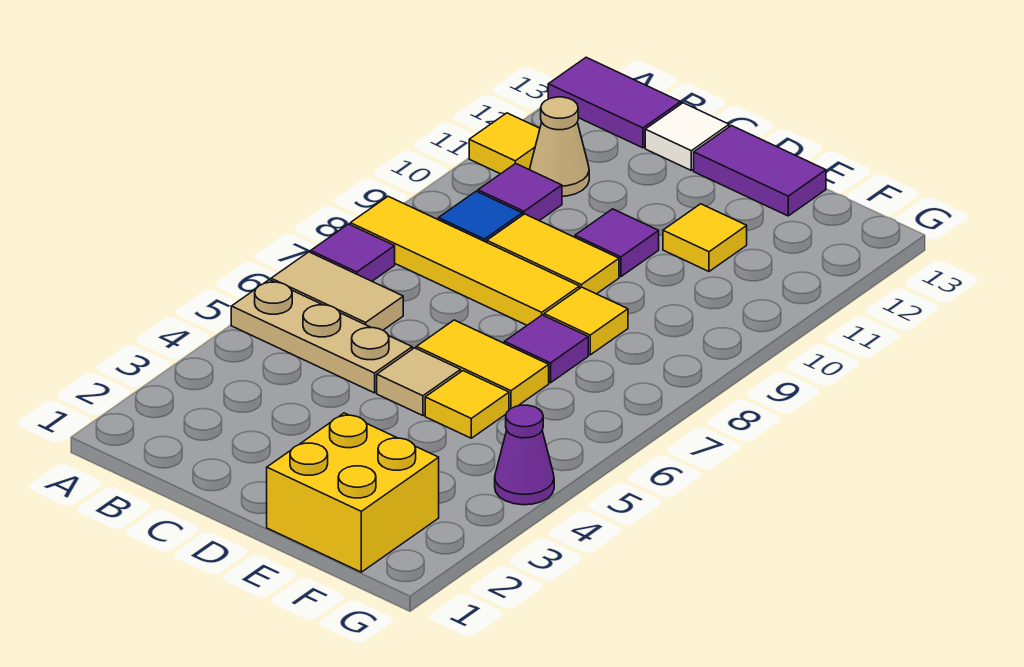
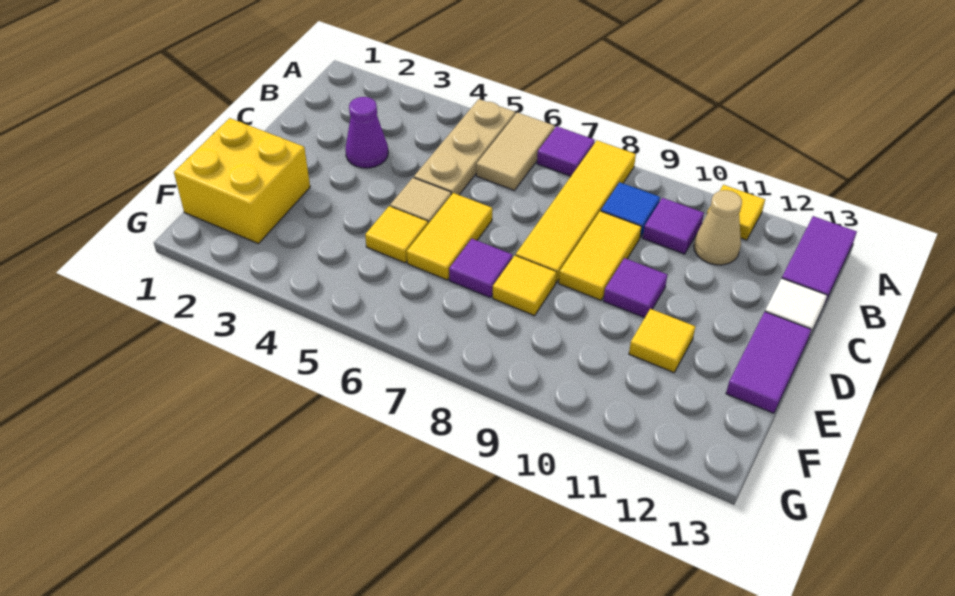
purple 1x1 cone [495,405,554,505] -> purple 1x1 cone moved to [345,97,388,168]

